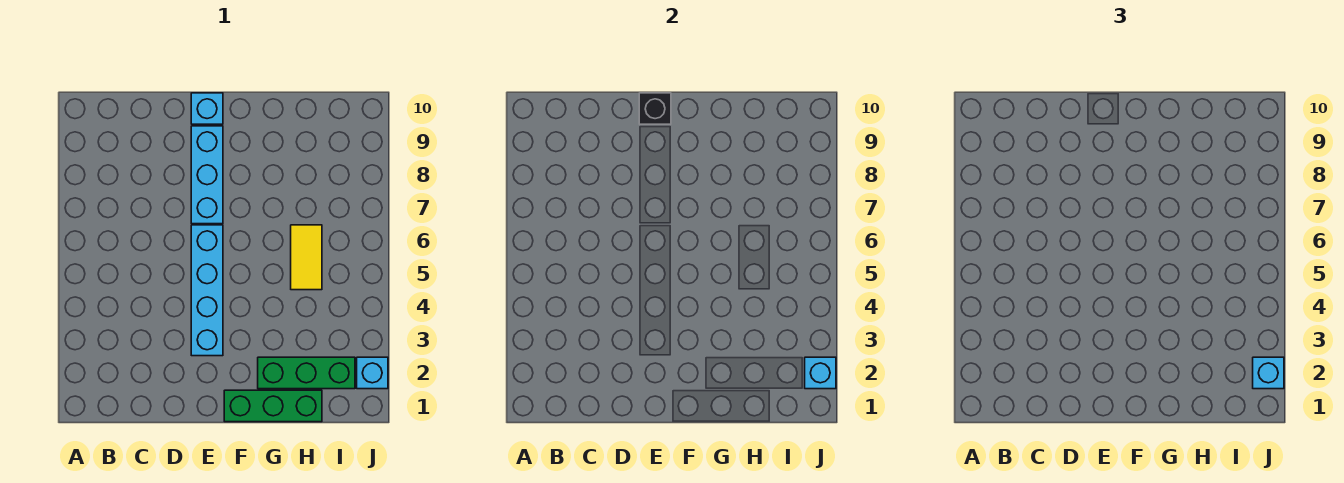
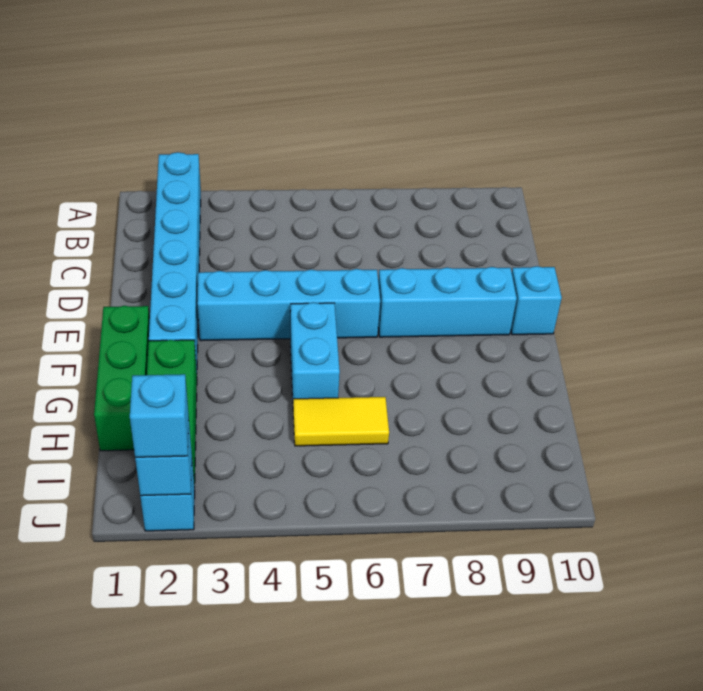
none -> cyan 1x6 brick [149,152,201,369]
black 1x1 brick [639,93,671,124] -> none
none -> cyan 1x2 brick [290,303,340,399]

